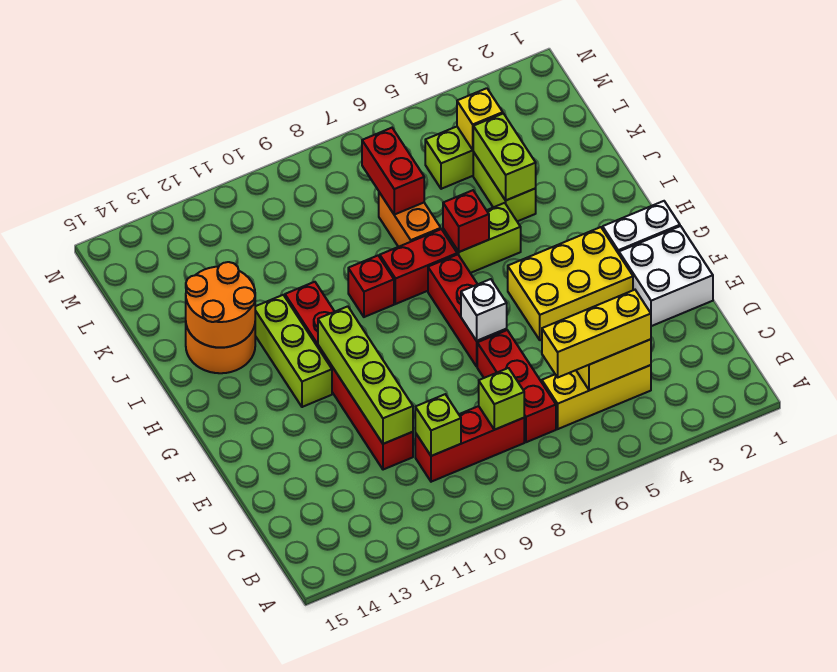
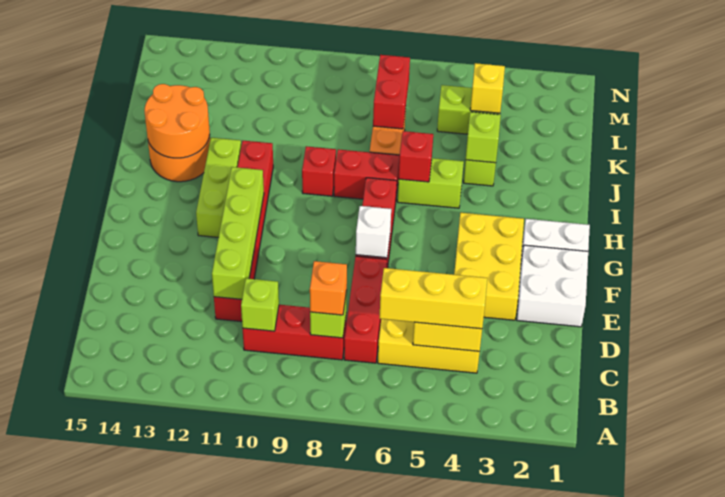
none -> orange 1x1 brick [310,261,347,315]
yellow 2x3 brick [508,227,633,340] -> yellow 2x3 brick turned to [454,213,524,320]
lime 1x2 brick [473,113,536,200] -> lime 1x1 brick [465,112,501,163]

